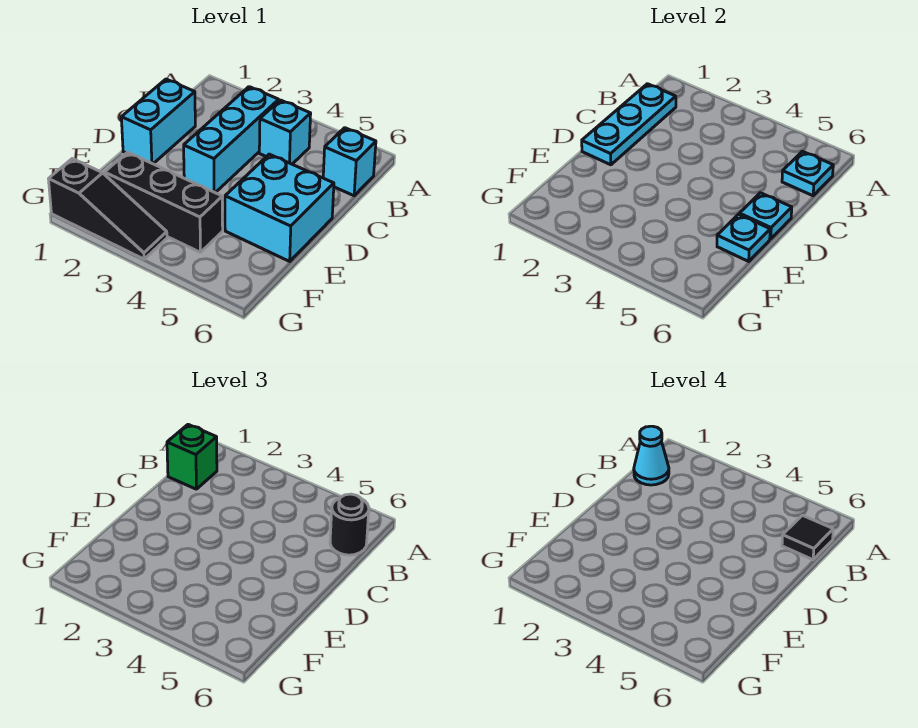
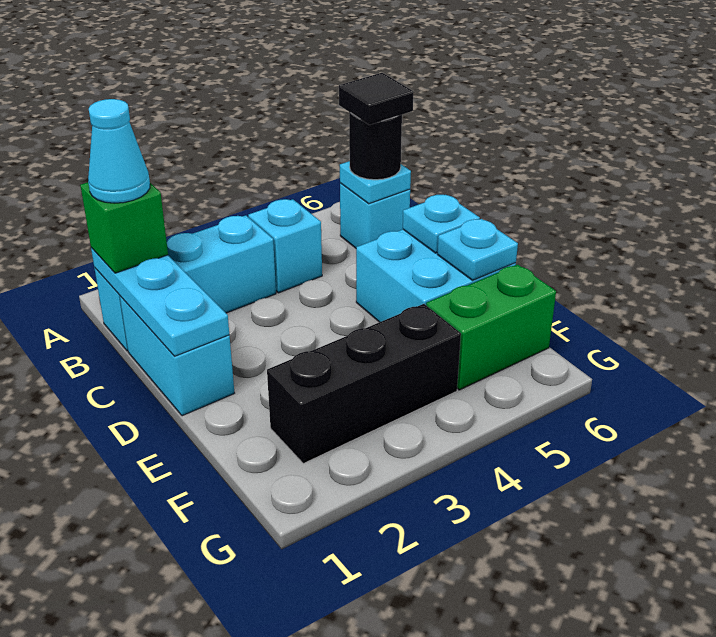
cyan 1x3 brick [184,87,279,193] -> cyan 1x3 brick turned to [94,215,276,351]
none -> green 1x2 brick [426,265,556,390]
black 1x3 slope [49,159,167,259] -> none

